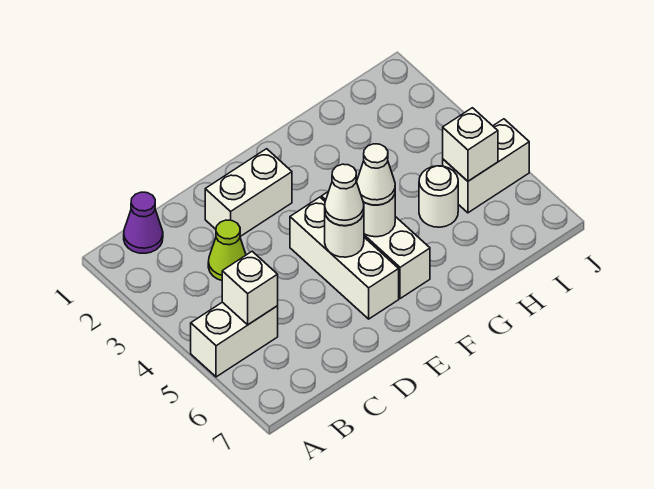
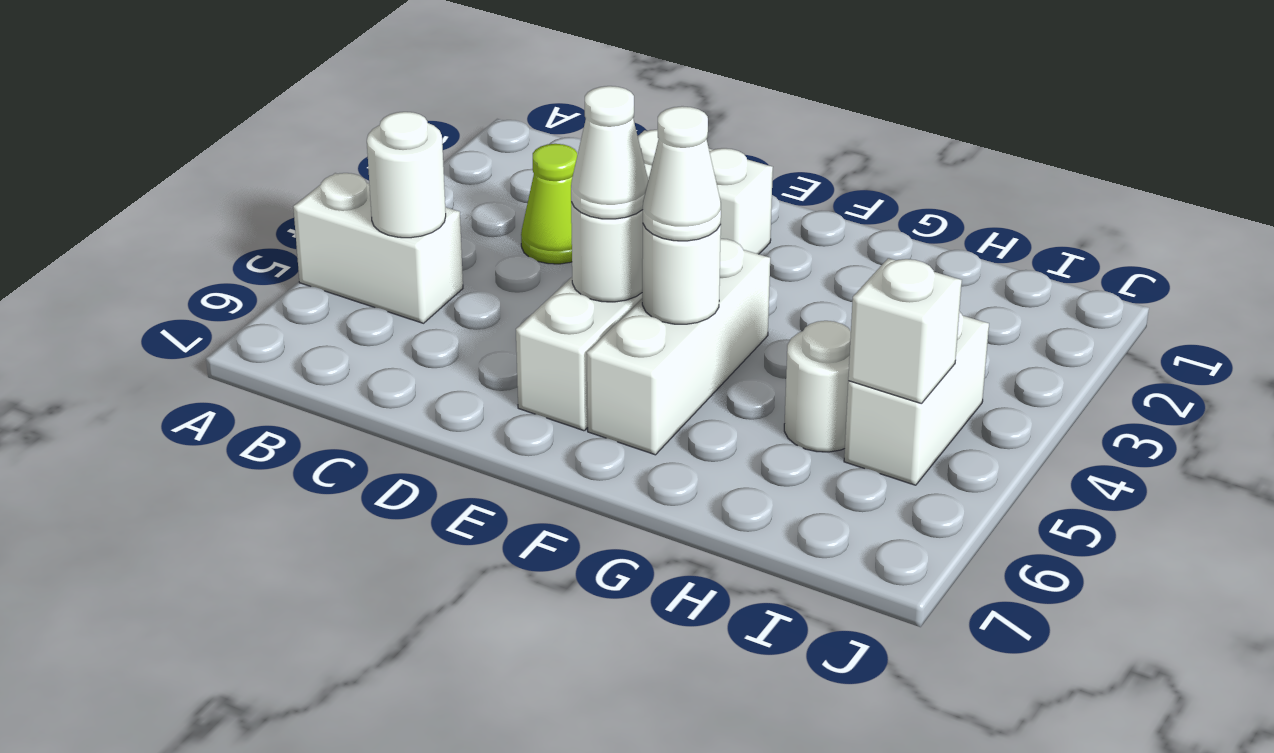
purple 1x1 cone [124,192,163,253] -> none
white 1x1 brick [222,251,278,325] -> white 1x1 round brick [367,112,446,238]
white 1x2 brick [443,119,529,213] -> white 1x2 brick turned to [844,311,989,485]

